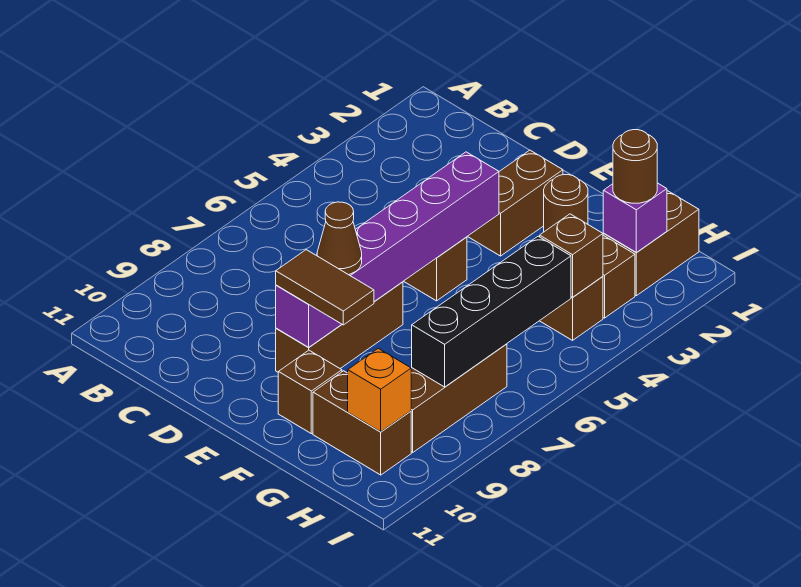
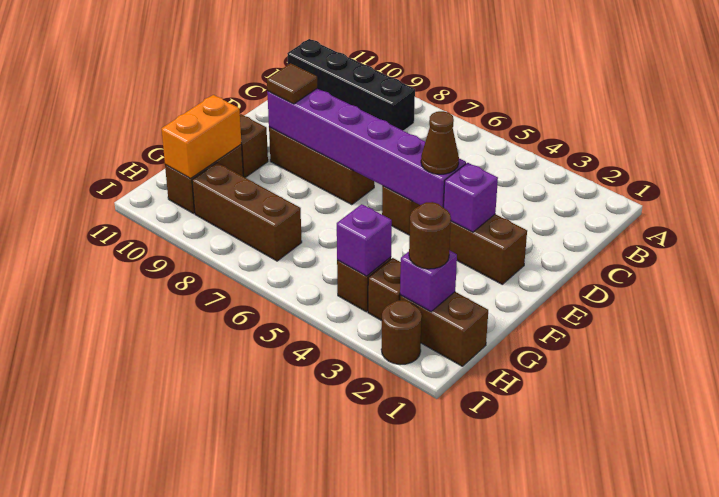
none -> purple 1x1 brick [444,163,498,232]
brown 1x1 cone [317,202,362,275] -> brown 1x1 cone moved to [421,111,459,174]
brown 1x2 tile [276,250,374,325] -> brown 1x1 tile [267,63,317,104]
brown 1x1 round brick [544,175,588,232] -> brown 1x1 round brick moved to [381,300,422,365]
brown 1x1 brick [540,214,603,297] -> purple 1x1 brick [337,204,392,276]
black 1x4 brick [412,236,571,387] -> black 1x4 brick moved to [287,39,415,131]
orange 1x1 brick [348,348,411,432] -> orange 1x2 brick [161,95,241,178]

